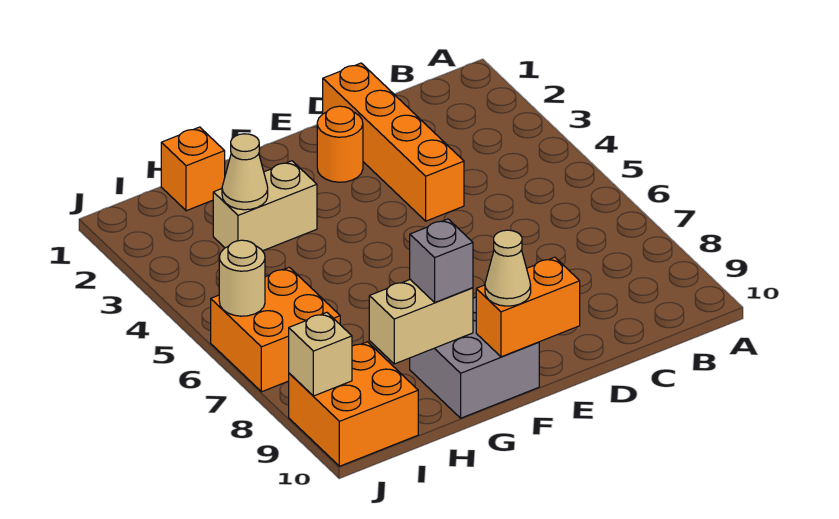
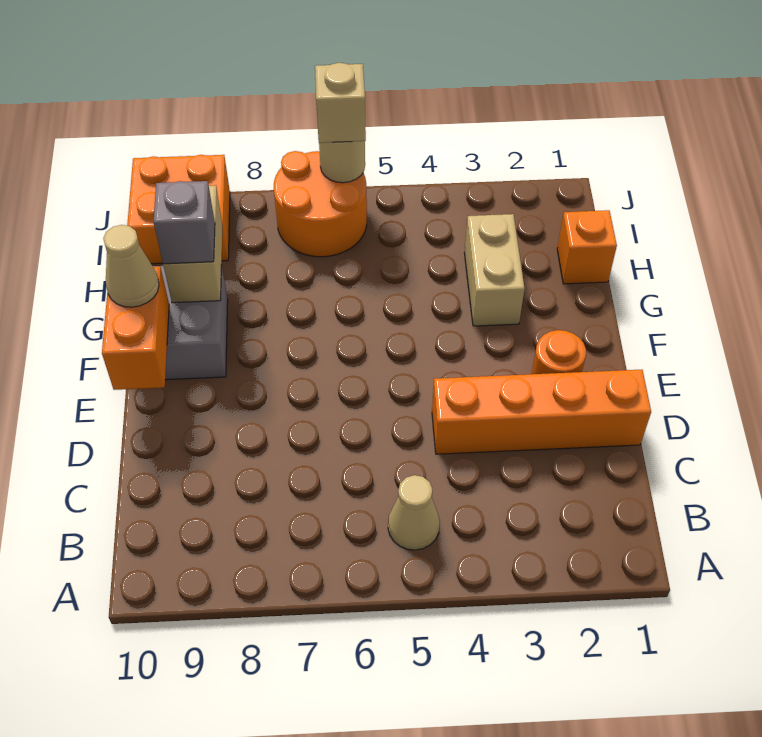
tan 1x1 cone [222,134,268,210] -> tan 1x1 cone moved to [388,475,440,550]
orange 2x2 brick [211,267,340,392] -> orange 2x2 round brick [274,151,367,257]
tan 1x1 brick [289,313,352,396] -> tan 1x1 brick moved to [315,63,366,143]

